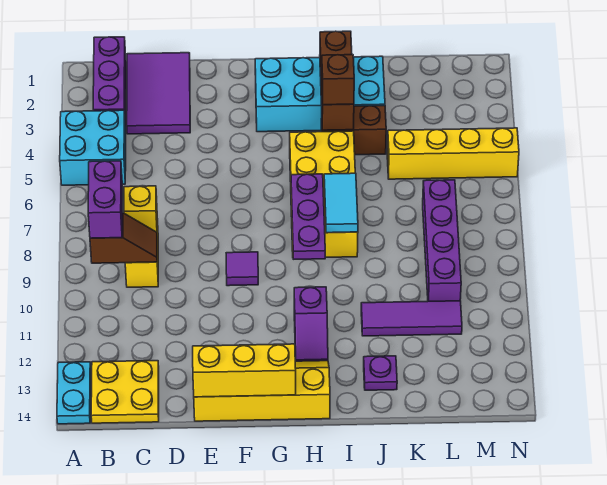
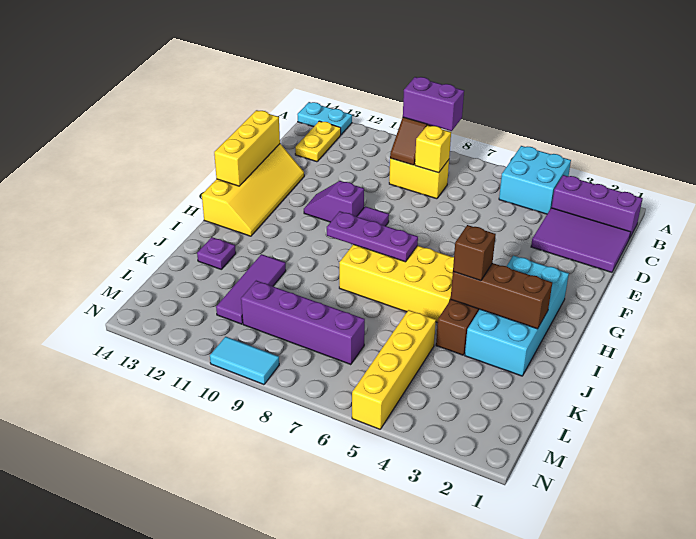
yellow 2x2 plate [91,361,159,423] -> yellow 1x2 plate [295,121,341,162]
purple 1x2 slope [294,287,328,361] -> purple 1x2 slope moved to [304,181,364,222]
cyan 1x2 tile [324,173,358,233] -> cyan 1x2 tile moved to [210,337,279,385]

